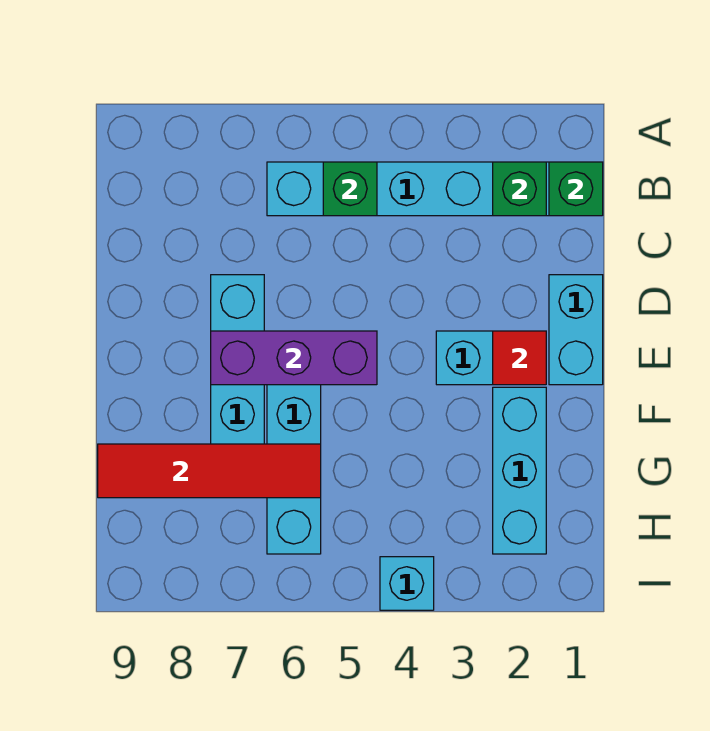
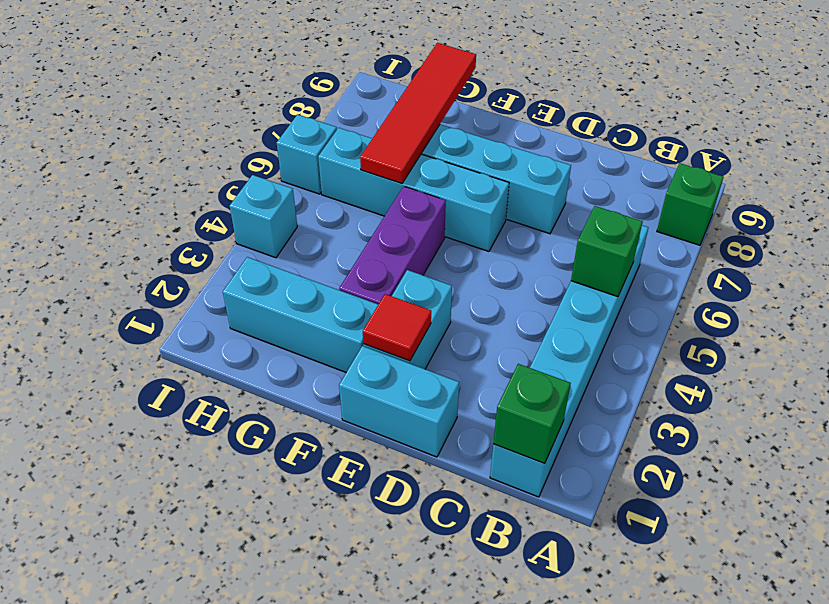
green 1x1 brick [493,162,546,216] -> green 1x1 brick moved to [657,163,723,245]
purple 1x3 brick [211,331,377,385] -> purple 1x3 brick moved to [339,186,446,304]
none -> cyan 1x1 brick [277,115,337,194]

